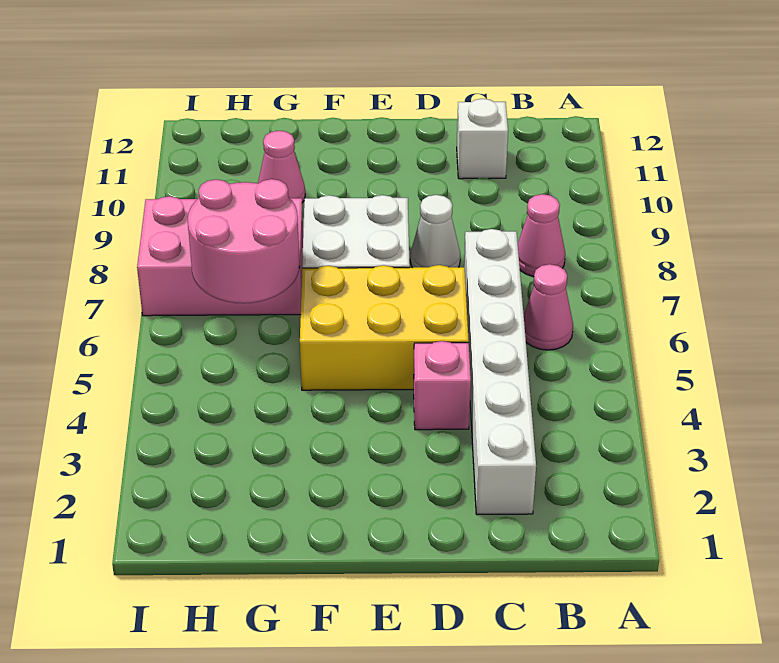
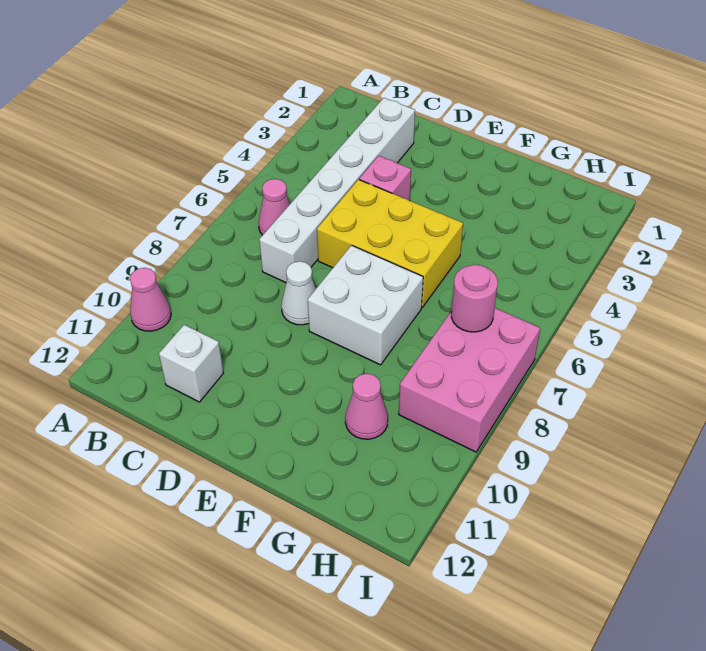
pink 1x1 cone [518,194,565,277] -> pink 1x1 cone moved to [130,268,171,331]
pink 2x2 round brick [188,179,300,303] -> pink 1x1 round brick [451,265,498,332]
pink 2x3 brick [137,196,303,316] -> pink 2x3 brick turned to [399,308,540,452]

